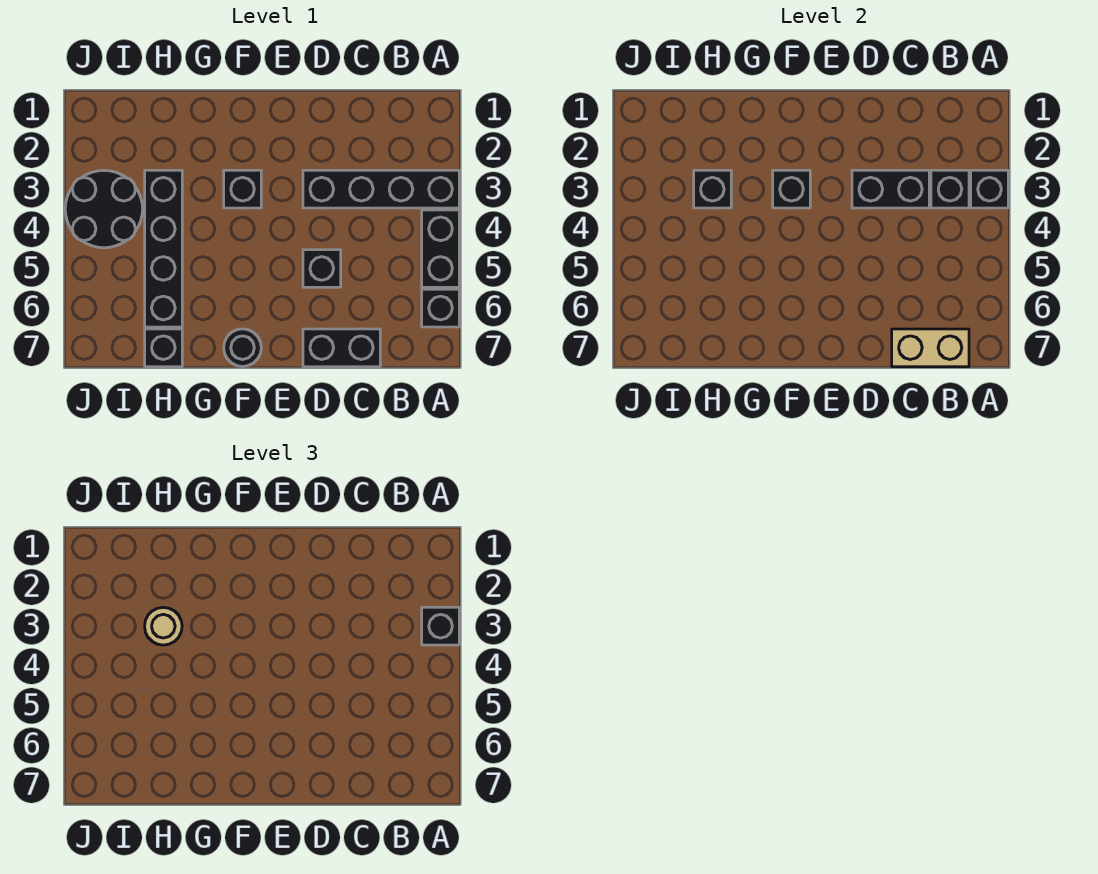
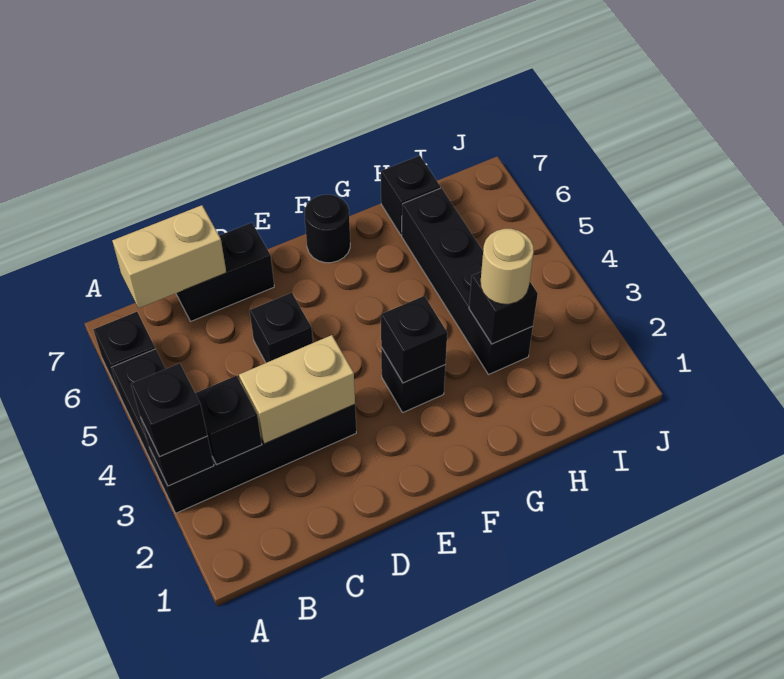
black 1x2 brick [852,170,929,208] -> tan 1x2 brick [239,335,355,444]
black 2x2 round brick [65,170,143,248] -> none

